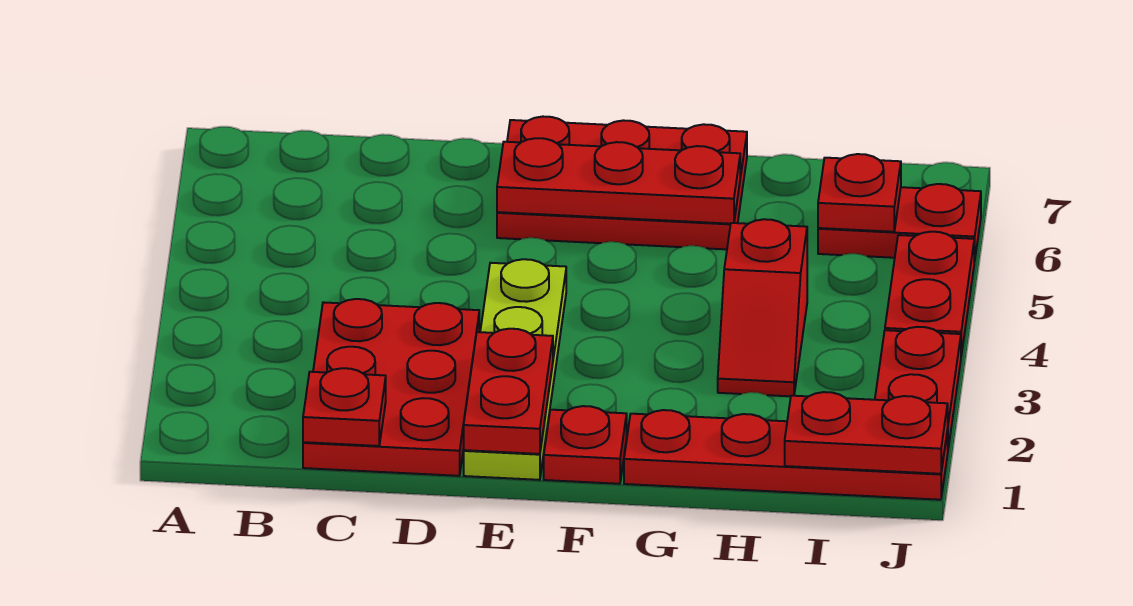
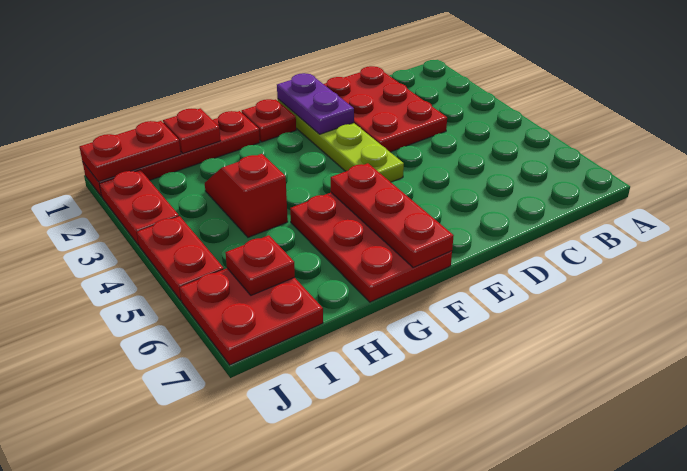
red 1x1 plate [303,368,386,446] -> red 1x1 plate moved to [163,108,221,154]
red 1x2 plate [464,329,553,454] -> purple 1x2 plate [277,73,354,134]
red 2x3 plate [497,117,747,249] -> red 2x3 plate turned to [290,193,452,302]
red 1x3 plate [497,138,740,224] -> red 1x3 plate turned to [331,163,454,268]
red 1x2 plate [818,184,981,261] -> red 2x2 plate [180,268,323,365]

